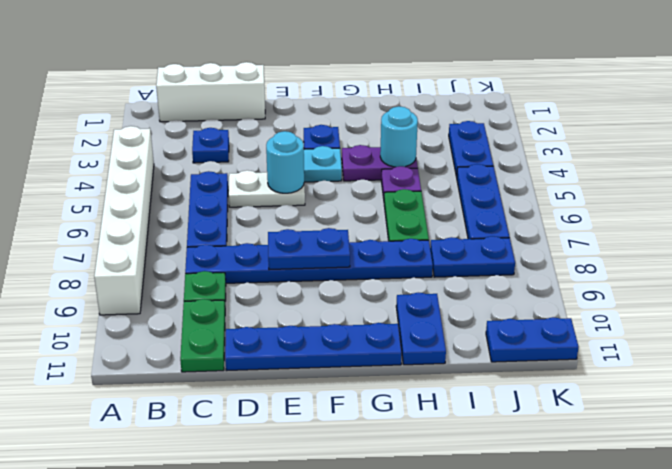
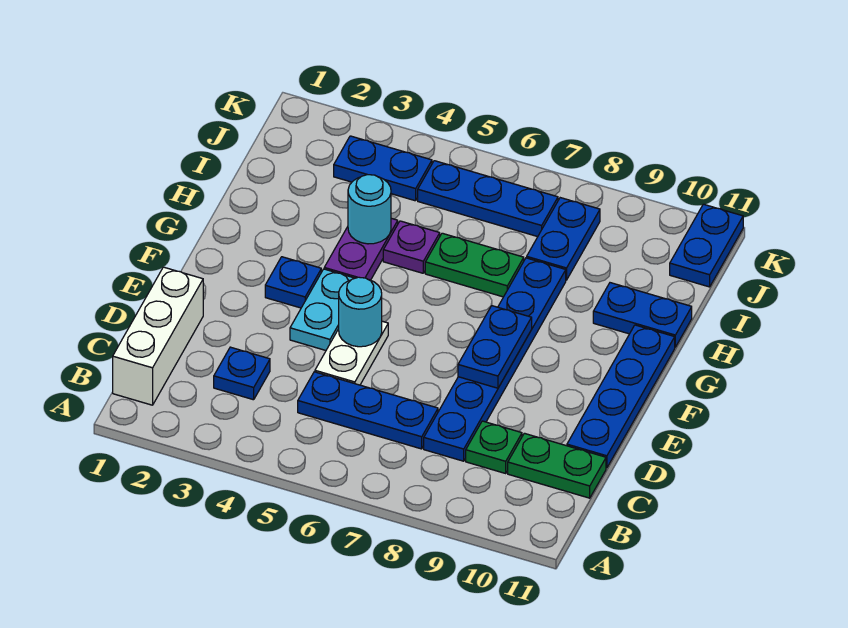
white 1x6 brick [94,126,154,315] -> none

